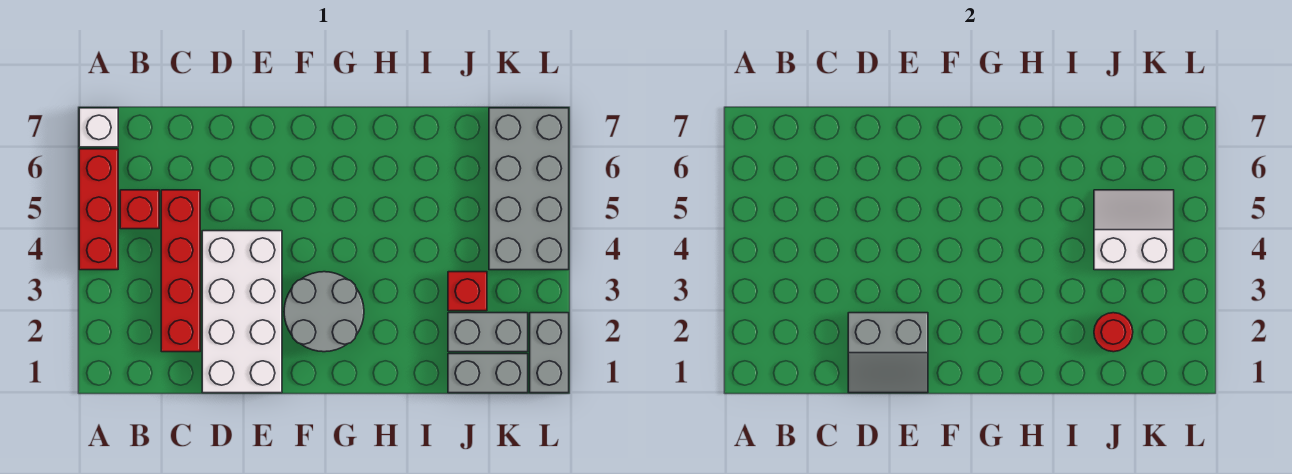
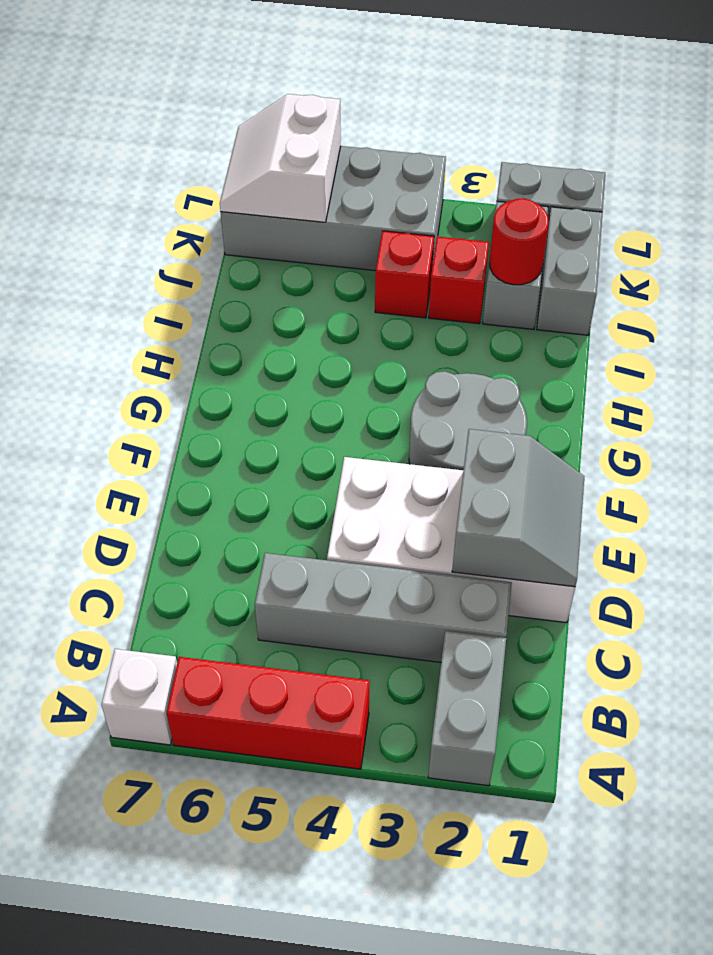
none -> grey 1x2 brick [428,631,506,786]
red 1x1 brick [120,190,159,229] -> red 1x1 brick moved to [375,231,434,318]
red 1x4 brick [161,190,200,352] -> grey 1x4 brick [255,553,512,662]
white 2x2 slope [1094,190,1174,270] -> white 2x2 slope moved to [220,94,341,222]

